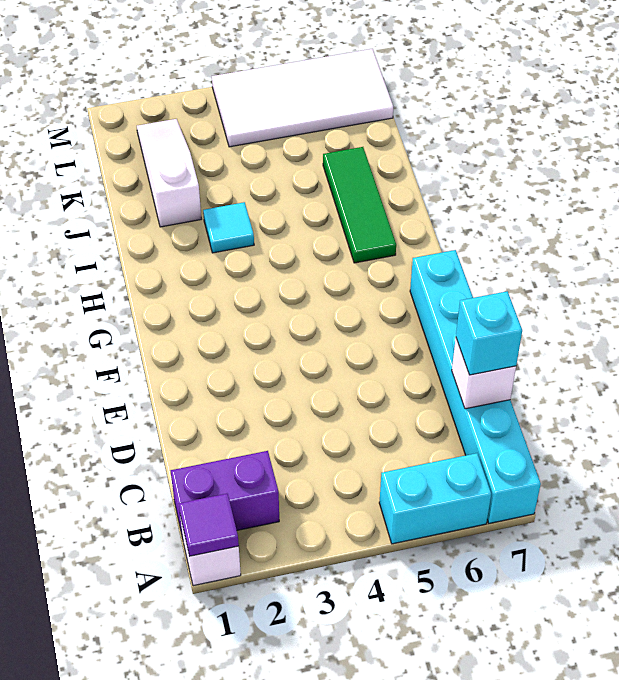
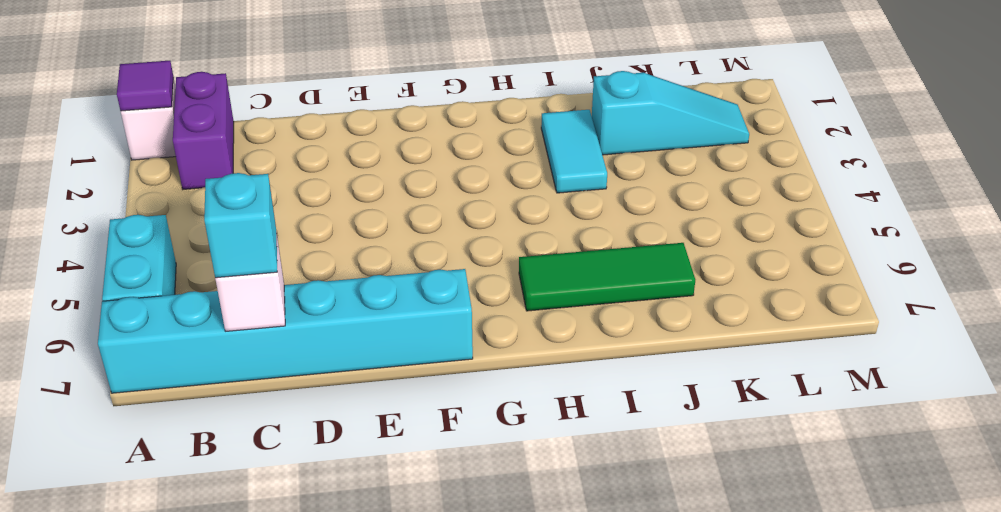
cyan 1x1 tile [203,202,254,253] -> cyan 1x2 tile [541,110,607,193]
white 1x3 slope [137,119,201,227] -> cyan 1x3 slope [592,71,749,155]
white 2x4 tile [212,49,393,147] -> none

